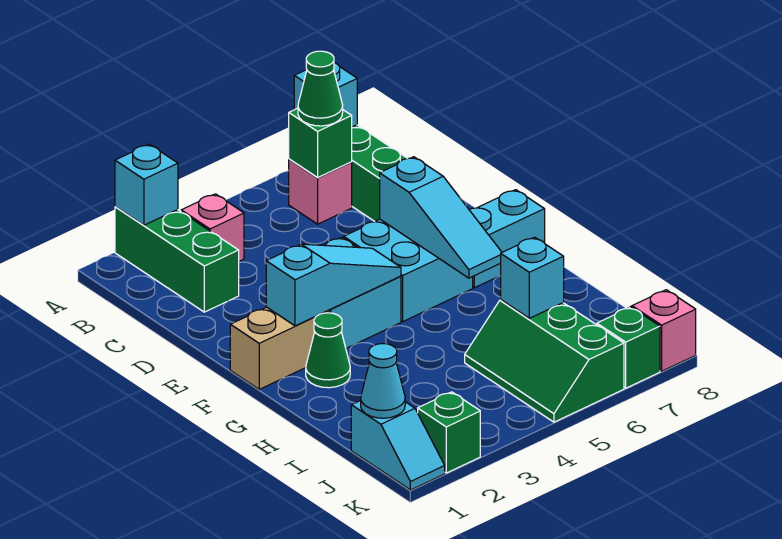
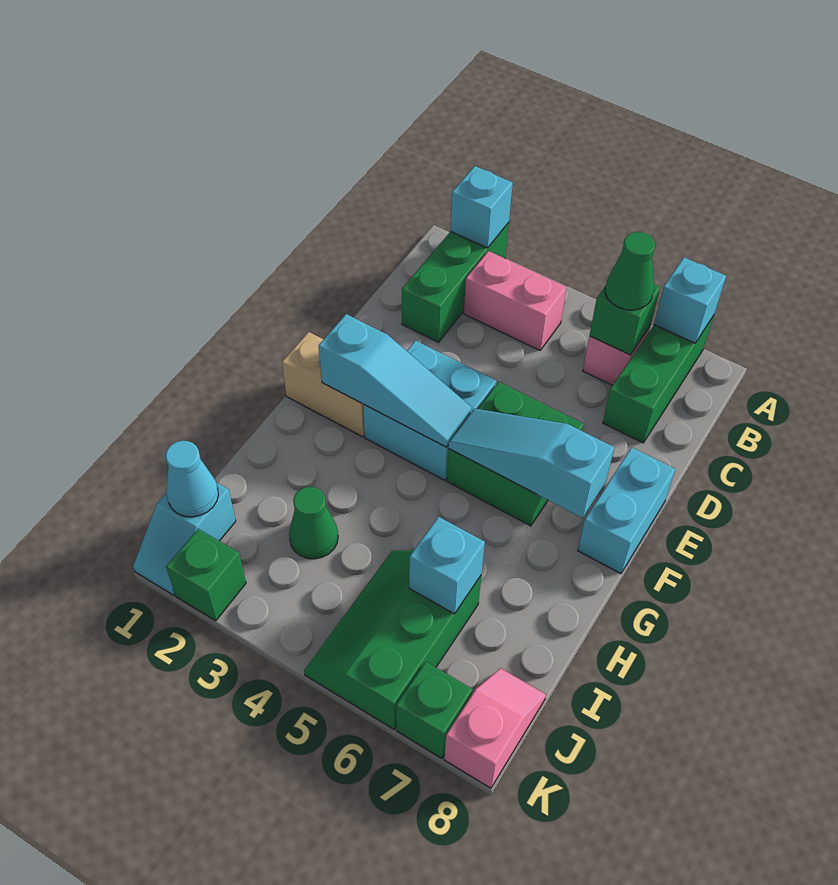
pink 1x1 brick [181,194,244,261] -> pink 1x2 brick [464,251,567,350]
cyan 2x2 brick [344,219,473,321] -> green 2x2 brick [447,382,584,526]
cyan 1x3 slope [380,157,502,278] -> cyan 1x3 slope turned to [449,409,614,518]
cyan 1x2 brick [469,190,545,288] -> cyan 1x2 brick turned to [578,447,675,574]
green 1x1 cone [306,313,350,388] -> green 1x1 cone moved to [289,487,338,559]

